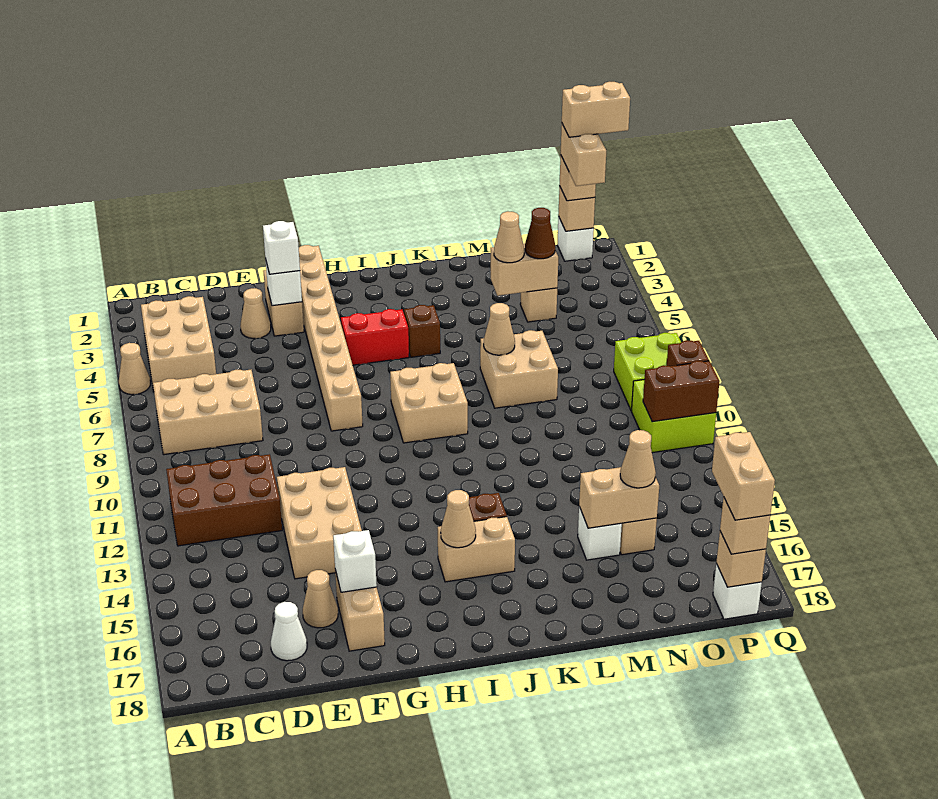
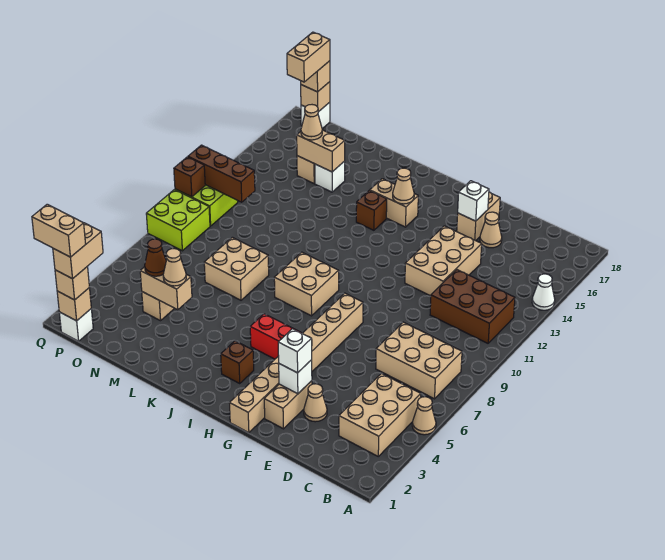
white 1x1 cone [271,602,307,661] -> white 1x1 cone moved to [532,274,555,310]
brown 1x1 brick [404,305,440,357] -> brown 1x1 brick moved to [221,341,254,383]
tan 1x1 cone [484,303,515,355] -> none
brown 1x2 brick [643,361,720,422] -> brown 1x3 brick [188,145,255,202]

